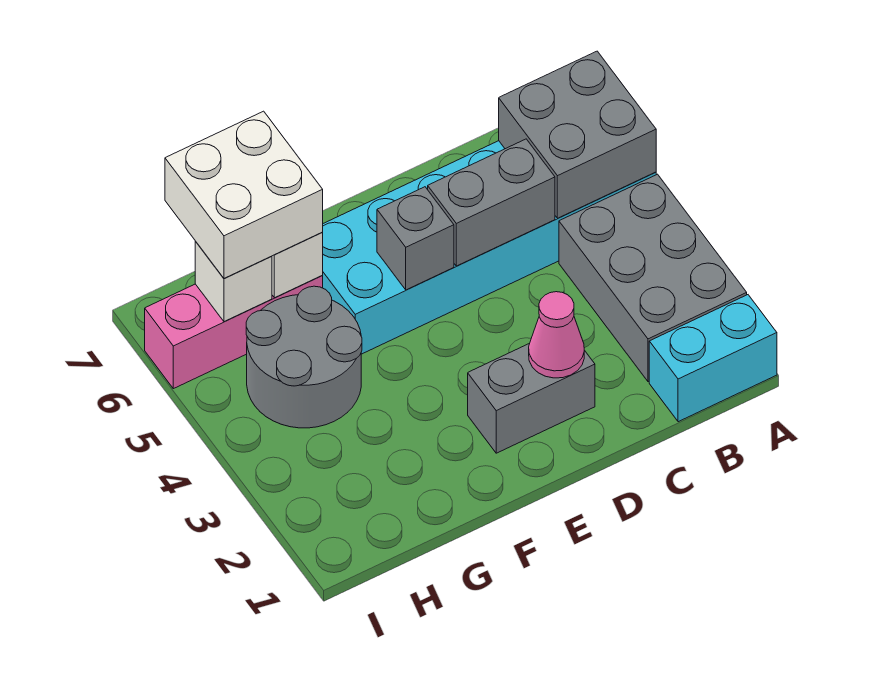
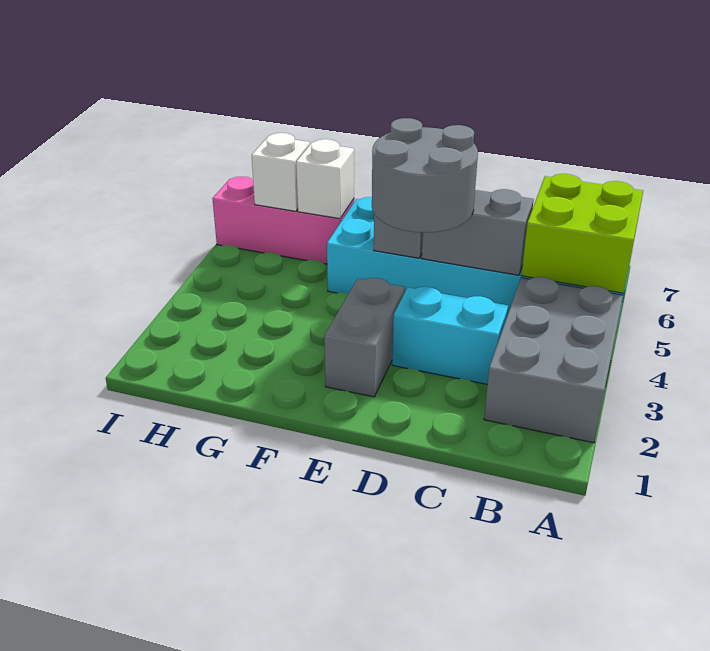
cyan 1x2 brick [649,295,777,422] -> cyan 1x2 brick moved to [392,287,508,384]
grey 2x2 brick [499,51,656,218] -> lime 2x2 brick [521,174,643,293]
grey 1x2 brick [468,343,595,453] -> grey 1x2 brick turned to [324,278,405,397]
pink 1x1 cone [529,292,584,378] -> none
grey 2x2 round brick [246,286,362,428] -> grey 2x2 round brick moved to [372,118,478,232]
white 2x2 brick [165,111,323,279] -> none

